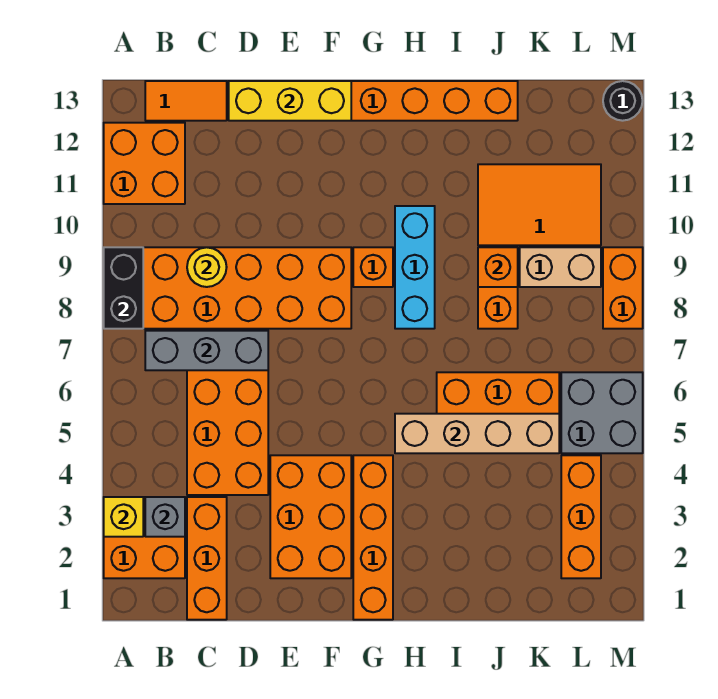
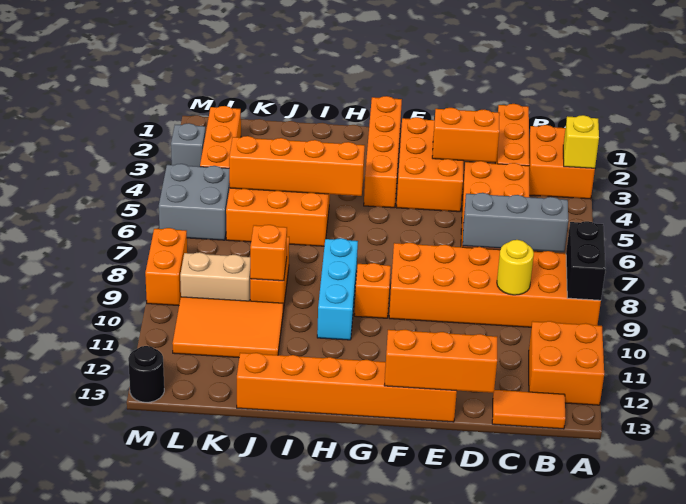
grey 1x1 brick [145,497,185,537] -> grey 1x1 brick moved to [171,123,206,167]
none -> orange 1x2 brick [432,108,500,162]
yellow 1x3 brick [229,81,351,121] -> orange 1x3 brick [384,330,497,393]
tan 1x4 brick [395,414,559,453] -> orange 1x4 brick [229,136,365,196]

